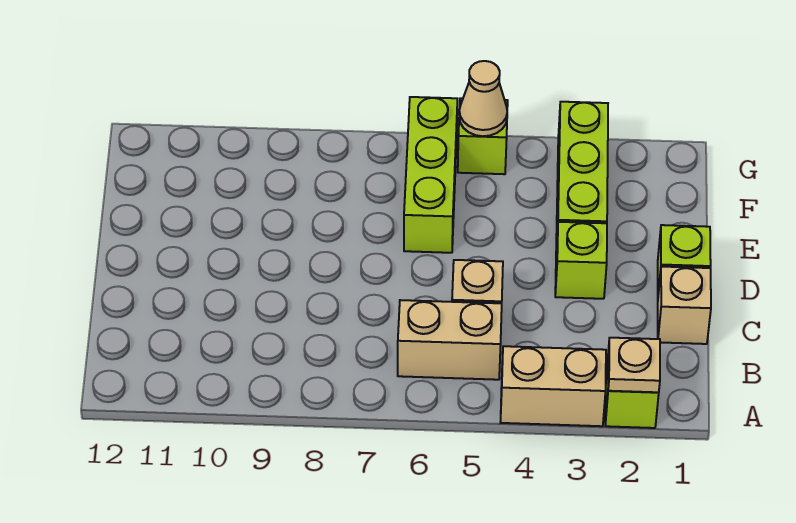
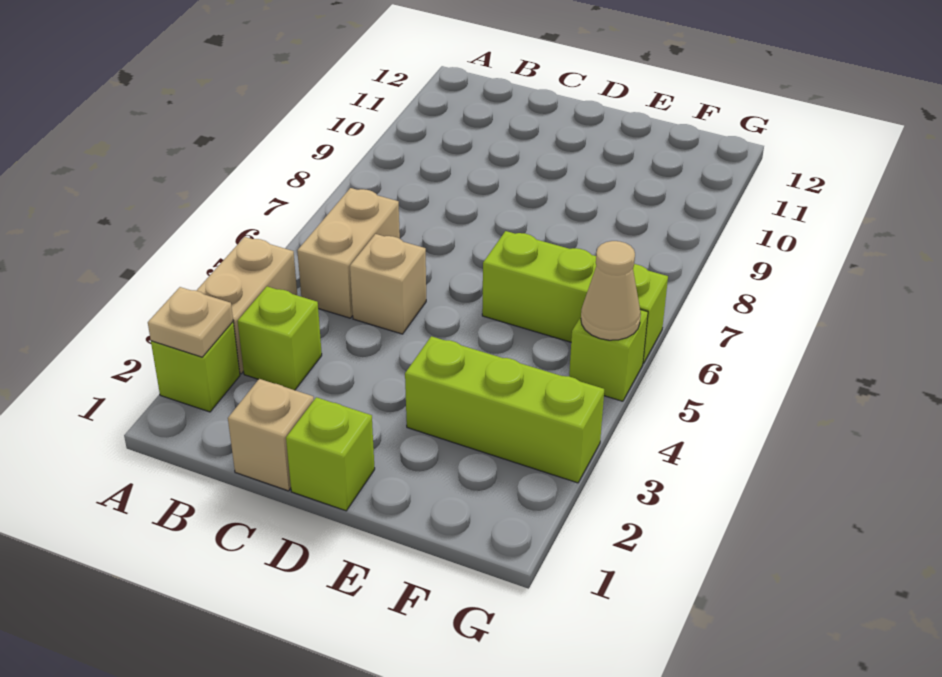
lime 1x1 brick [555,222,607,299] -> lime 1x1 brick moved to [238,286,322,390]

